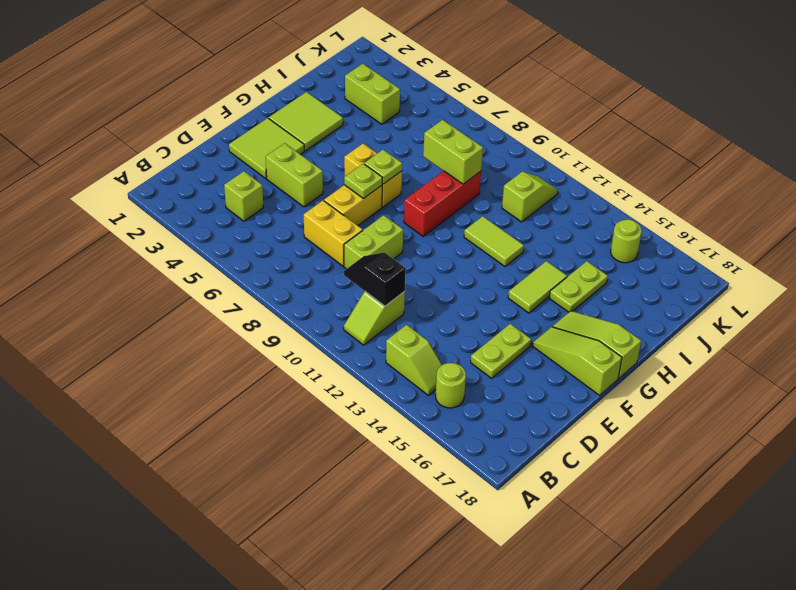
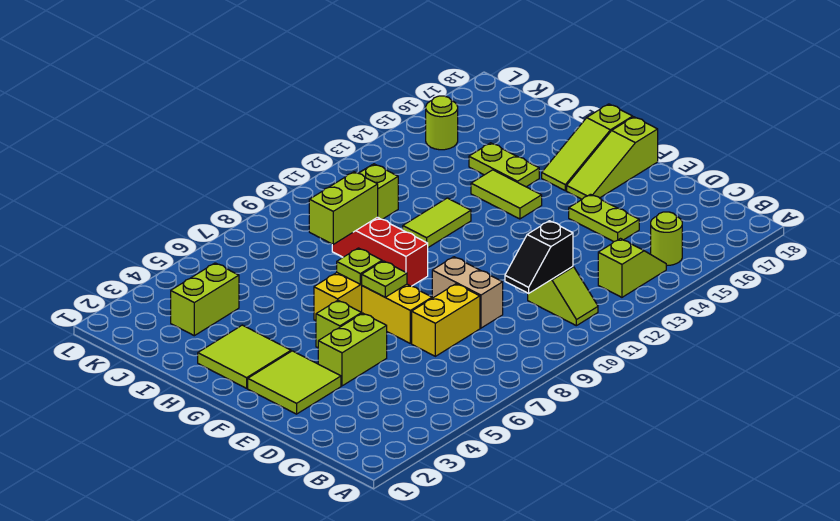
lime 1x1 brick [224,171,263,221] -> lime 1x1 brick moved to [316,300,362,348]
lime 1x2 brick [344,215,403,269] -> tan 1x2 brick [432,257,503,328]

